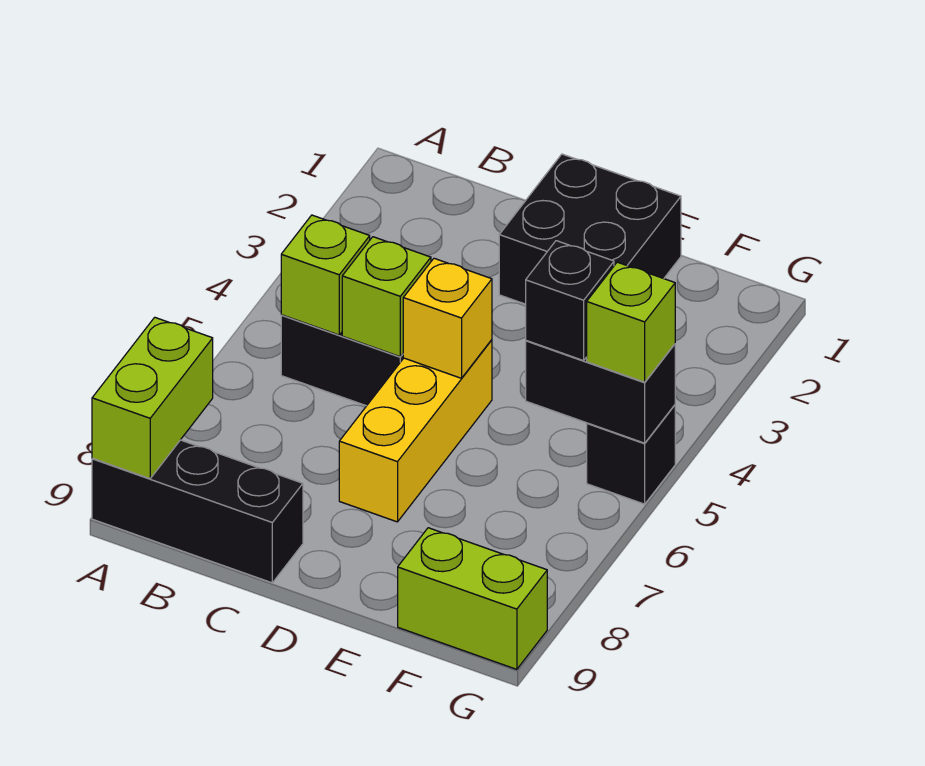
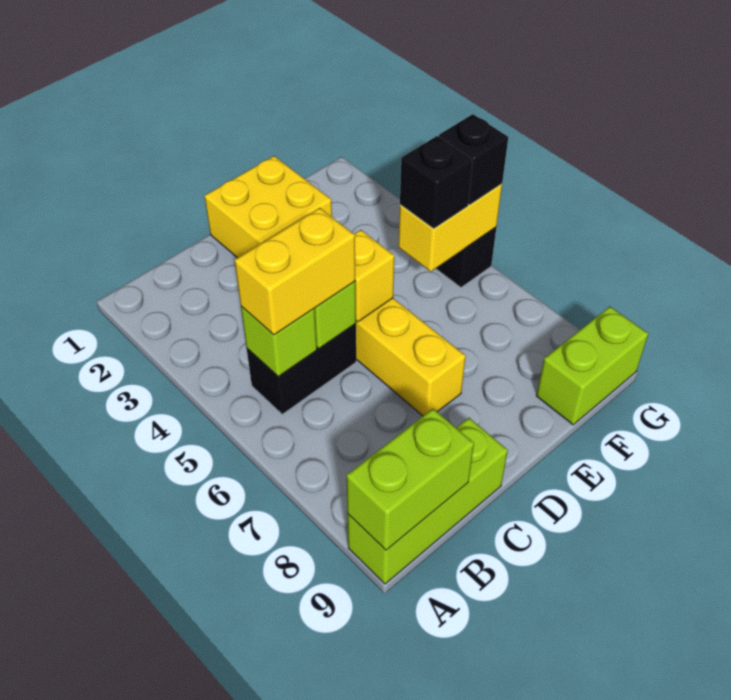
lime 1x2 brick [92,317,213,479] -> lime 1x2 brick turned to [346,409,474,550]
black 1x3 brick [92,440,303,583] -> lime 1x3 brick [347,418,508,584]
none -> yellow 1x2 brick [235,208,355,335]
black 2x2 brick [499,154,681,304] -> yellow 2x2 brick [205,156,332,258]
black 1x2 brick [526,341,675,443] -> yellow 1x2 brick [398,184,502,272]
lime 1x1 brick [587,262,675,382] -> black 1x1 brick [439,114,508,205]

